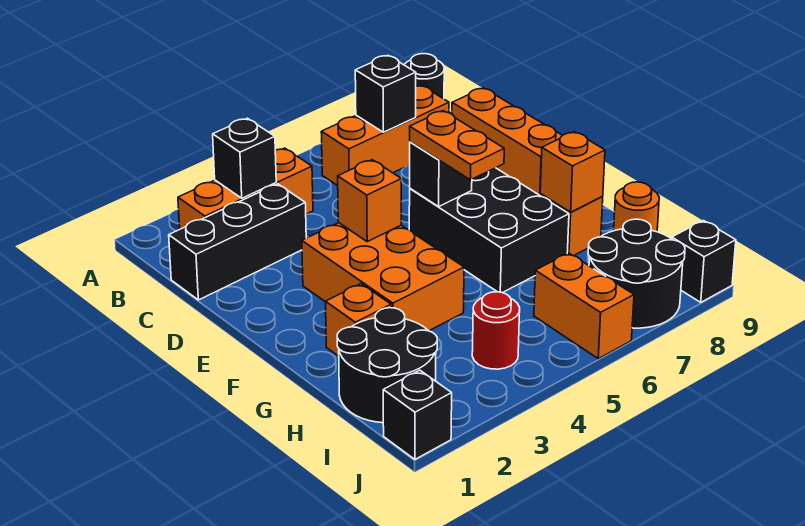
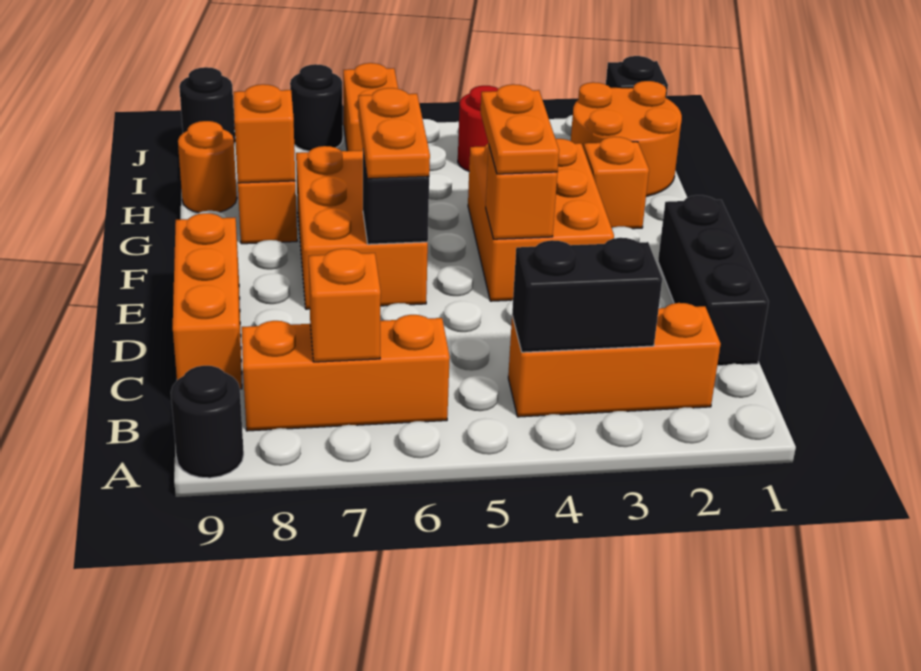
black 1x1 brick [213,118,276,198] -> black 1x2 brick [512,238,662,352]
black 1x1 brick [355,55,416,132] -> orange 1x1 brick [309,249,381,362]
black 1x3 brick [169,184,306,300] -> black 1x3 brick turned to [658,195,769,366]
none -> orange 1x2 plate [480,84,559,174]
black 2x3 brick [409,168,569,293] -> orange 2x3 brick [296,146,428,309]
black 2x2 round brick [337,308,437,423] -> orange 2x2 round brick [571,81,682,196]
black 2x2 round brick [588,219,685,328] -> black 1x1 round brick [290,64,343,151]
black 1x1 brick [672,221,736,302] -> black 1x1 round brick [179,67,235,145]

